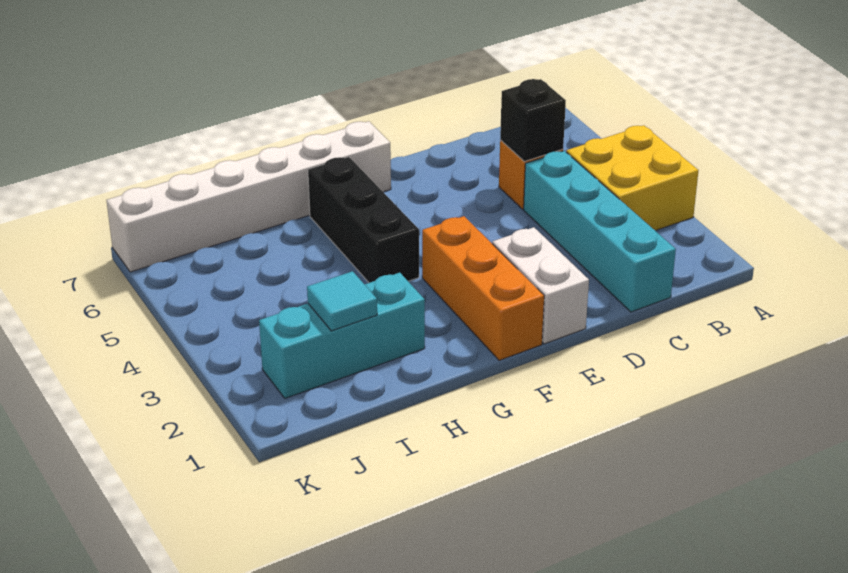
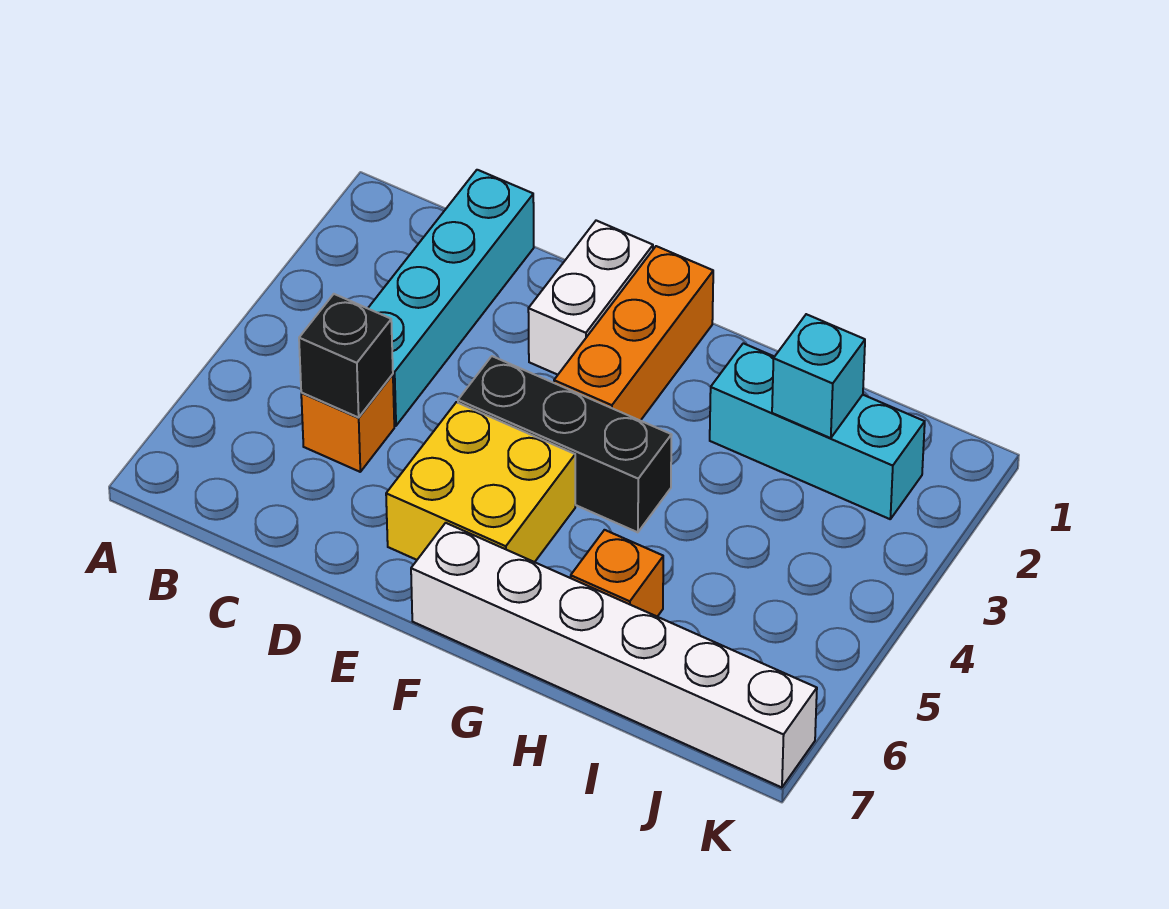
yellow 2x2 brick [566,125,699,231] -> yellow 2x2 brick moved to [386,402,575,562]
black 1x3 brick [308,157,419,283] -> black 1x3 brick turned to [458,356,672,532]
none -> orange 1x1 brick [571,530,663,617]
cyan 1x1 tile [307,271,377,331] -> cyan 1x1 brick [772,314,865,438]

